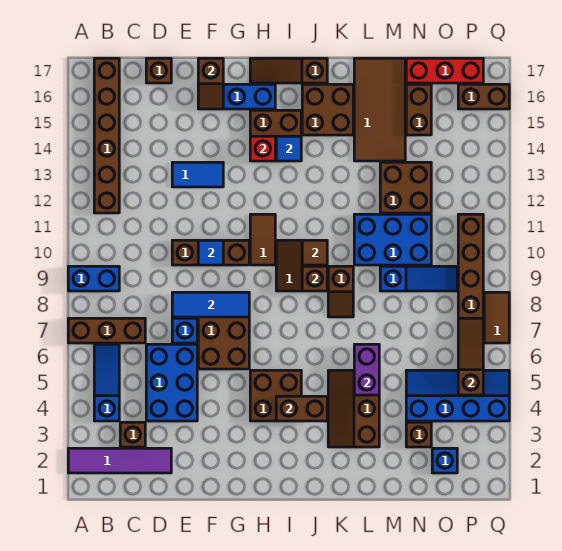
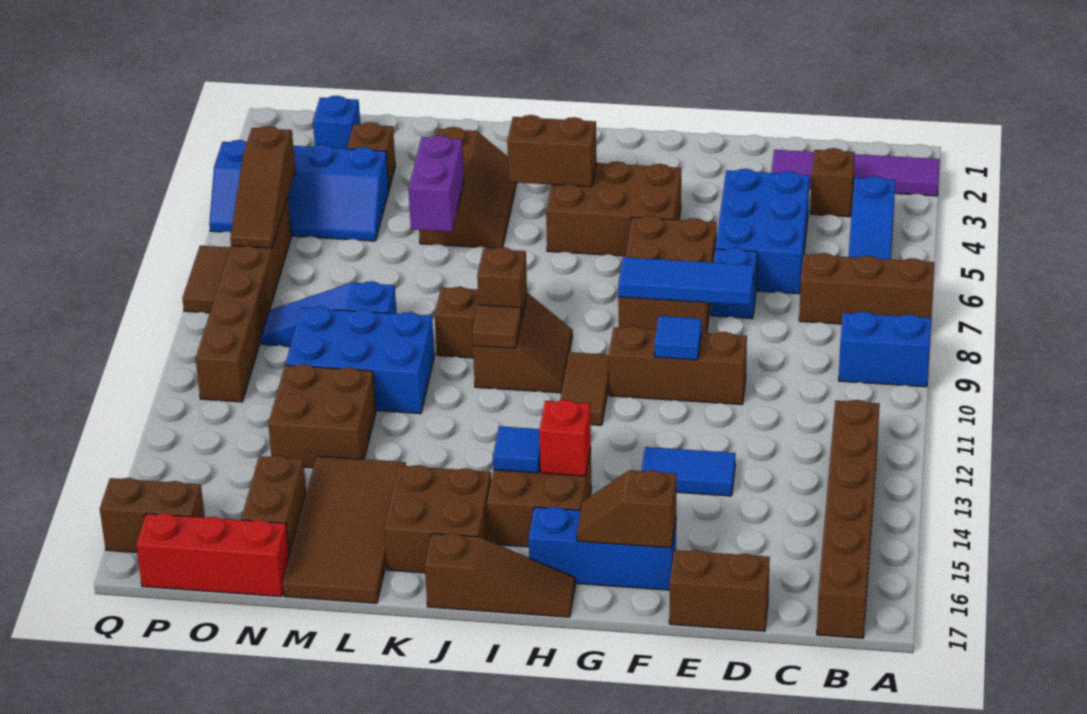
brown 1x1 brick [146,58,171,83] -> brown 1x2 brick [669,550,770,631]
brown 1x2 slope [198,58,223,109] -> brown 1x2 slope turned to [577,470,676,548]
brown 2x2 brick [250,370,301,421] -> brown 2x3 brick [546,161,681,256]

